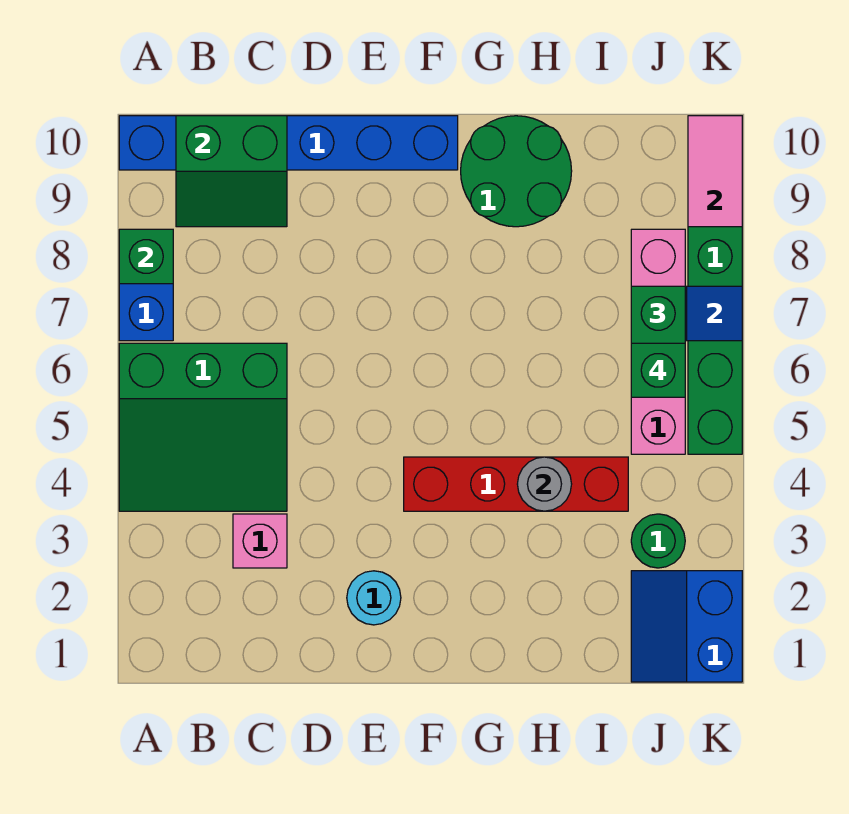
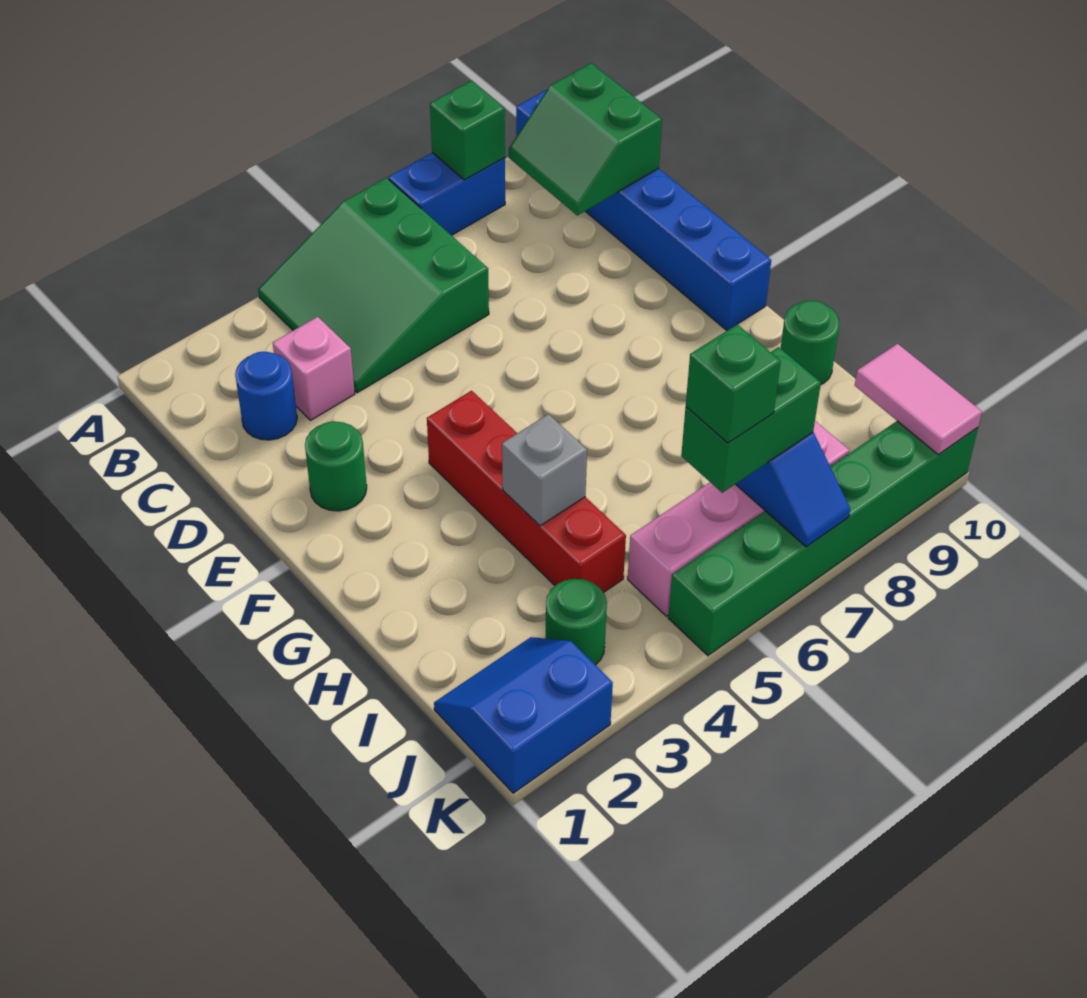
none -> blue 1x1 round brick [235,352,297,440]
cyan 1x1 round brick [347,571,401,625] -> green 1x1 round brick [305,421,367,511]
green 2x2 round brick [461,116,572,227] -> green 1x1 round brick [781,300,839,384]
grey 1x1 round brick [517,457,572,511] -> grey 1x1 brick [502,414,587,526]
pink 1x2 tile [688,116,742,227] -> pink 1x2 tile turned to [855,344,982,455]

